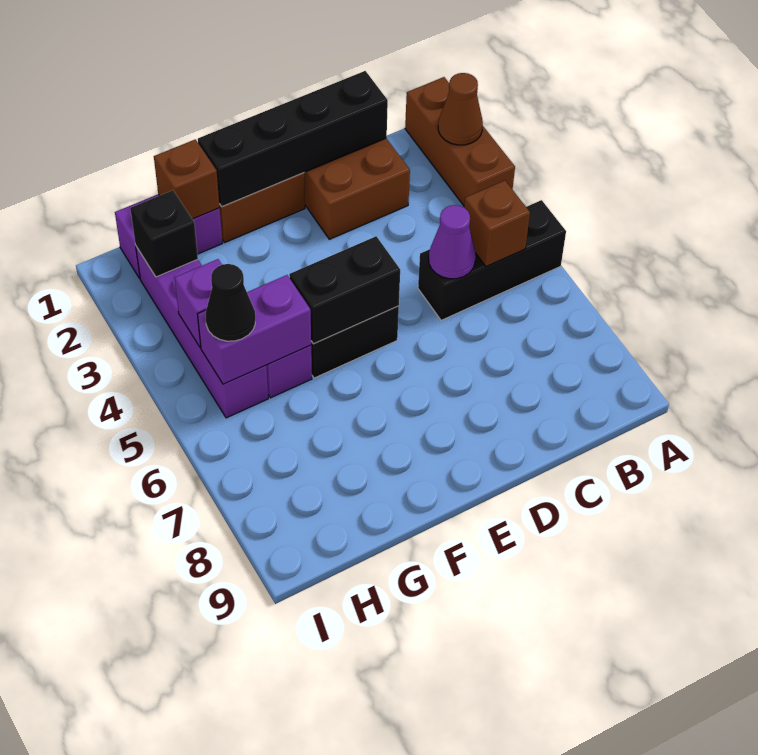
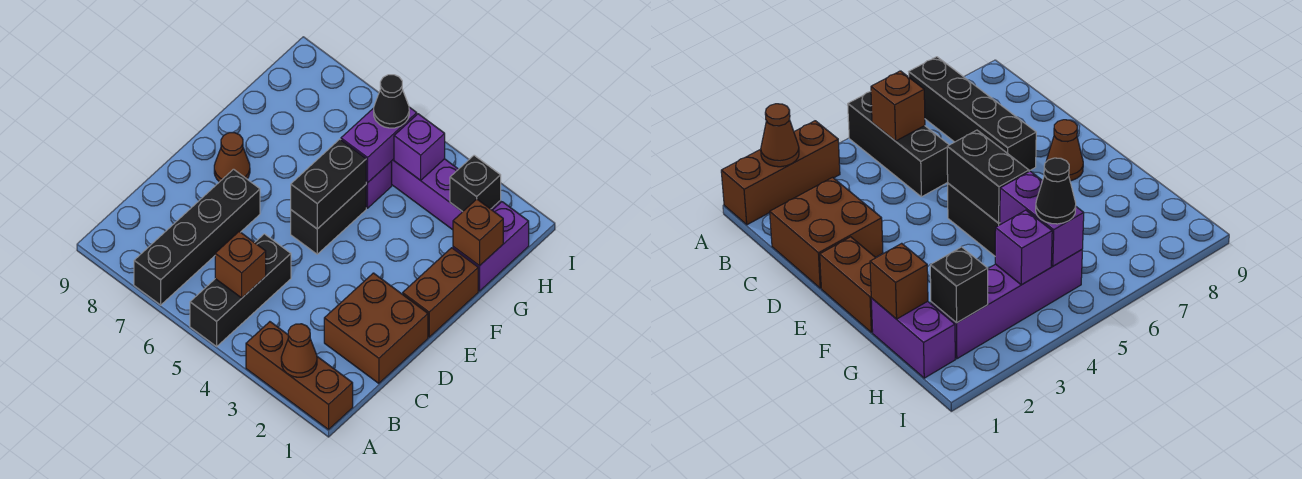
black 1x4 brick [198,71,388,206] -> black 1x4 brick moved to [134,169,260,305]
purple 1x1 cone [429,205,476,279] -> none
none -> brown 1x1 cone [214,133,250,182]

